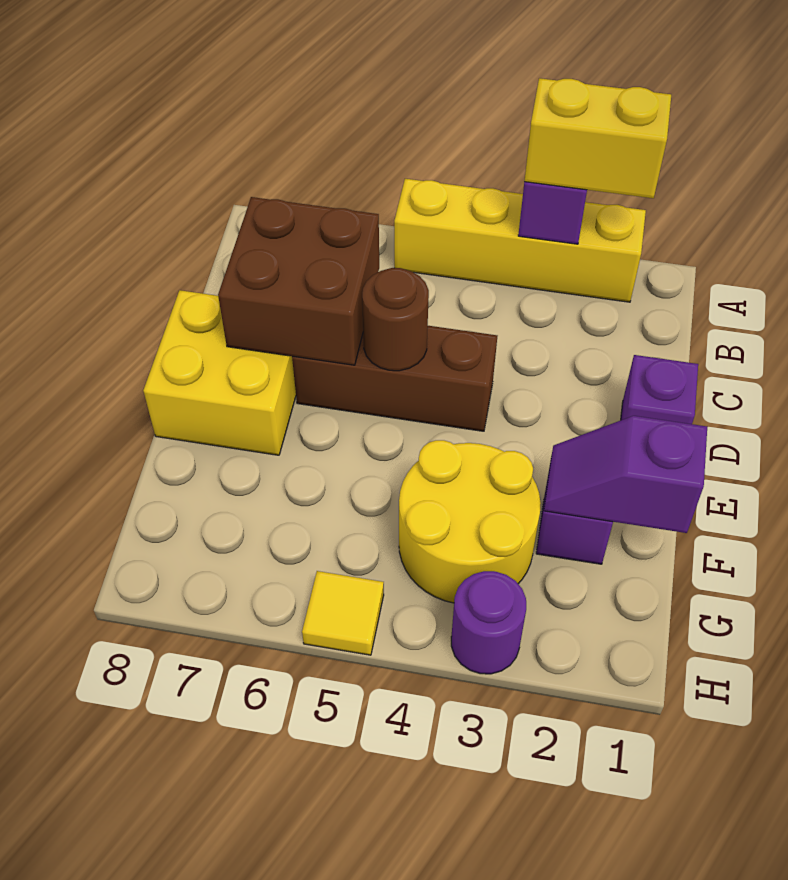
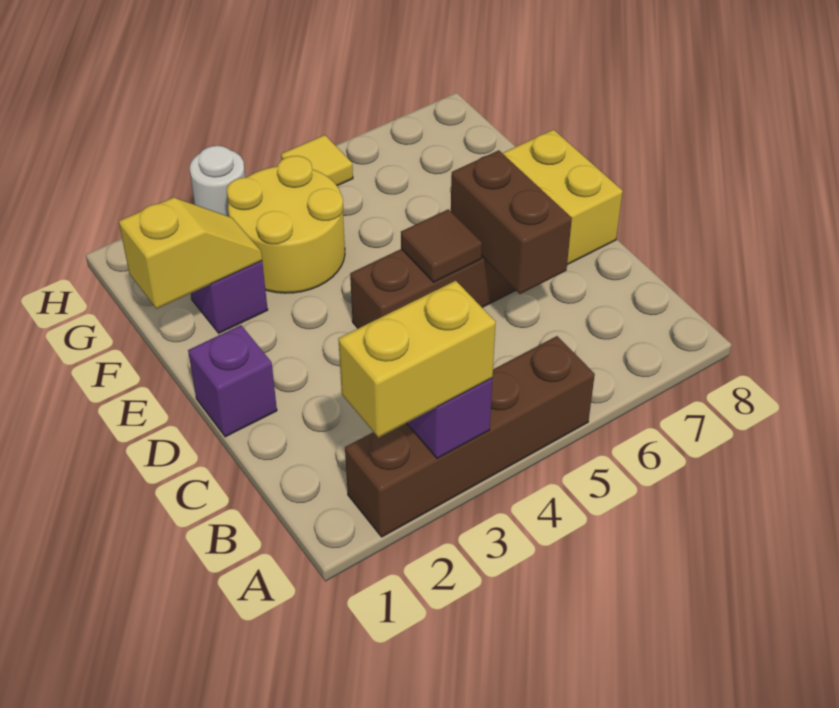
yellow 1x4 brick [394,179,646,302] -> brown 1x4 brick [345,336,595,537]
brown 2x2 brick [218,197,379,365] -> brown 1x2 brick [451,150,572,294]
brown 1x1 round brick [362,268,429,371] -> brown 1x1 tile [401,209,482,282]
purple 1x2 slope [544,416,707,533] -> yellow 1x2 slope [119,197,262,309]
purple 1x1 round brick [451,571,526,674] -> white 1x1 round brick [190,146,245,216]

